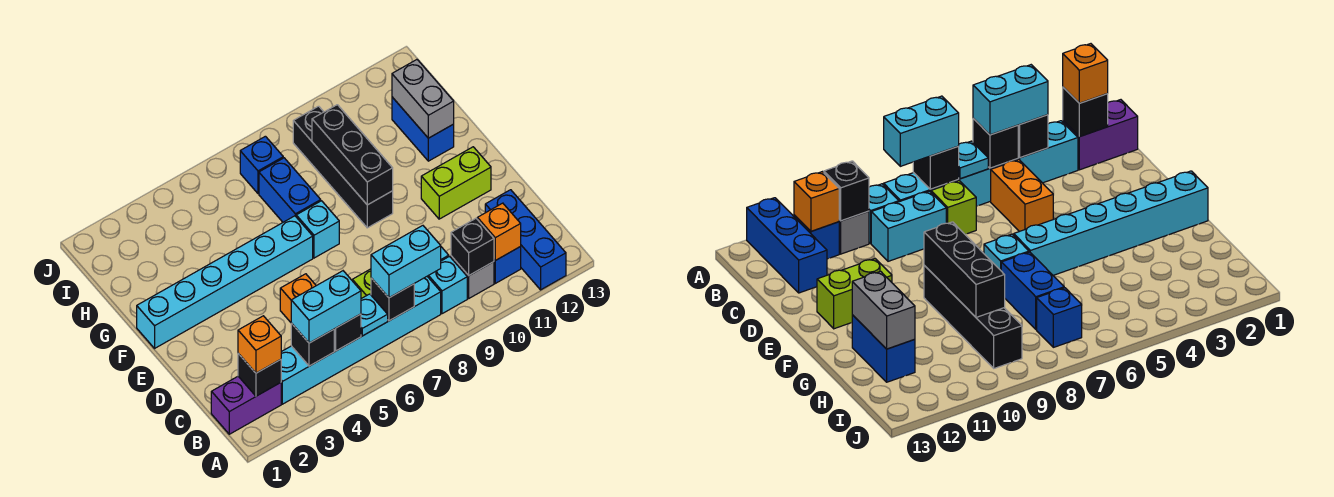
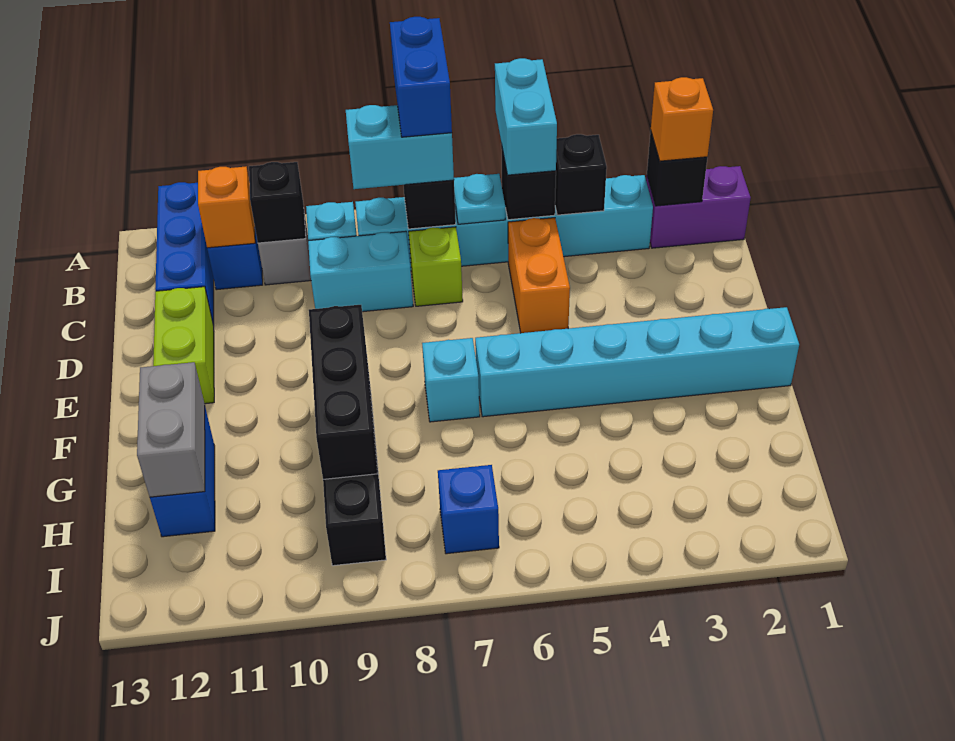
cyan 1x2 brick [291,271,361,343] -> cyan 1x2 brick turned to [495,58,557,175]
lime 1x2 brick [421,147,491,219] -> lime 1x2 brick turned to [153,287,214,404]
blue 1x2 brick [259,158,321,222] -> blue 1x2 brick moved to [390,17,452,137]

